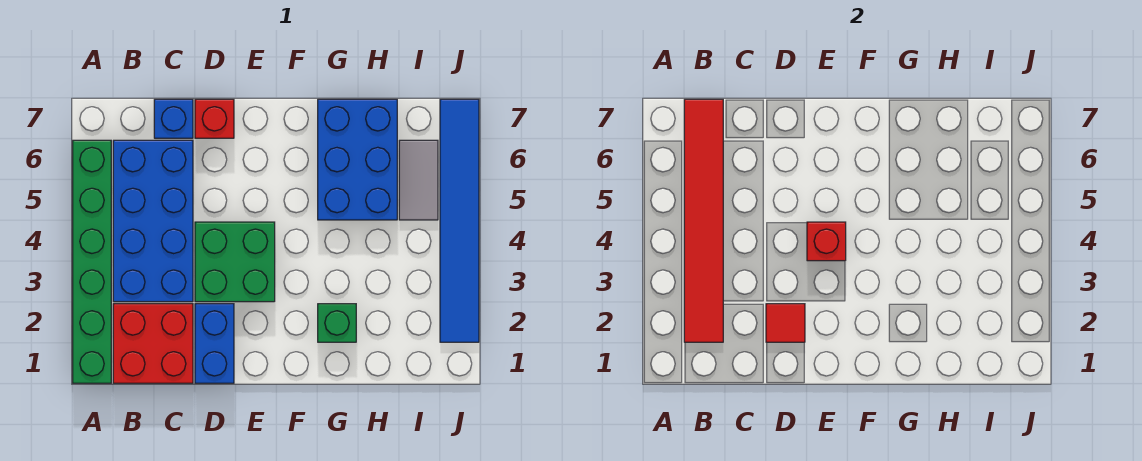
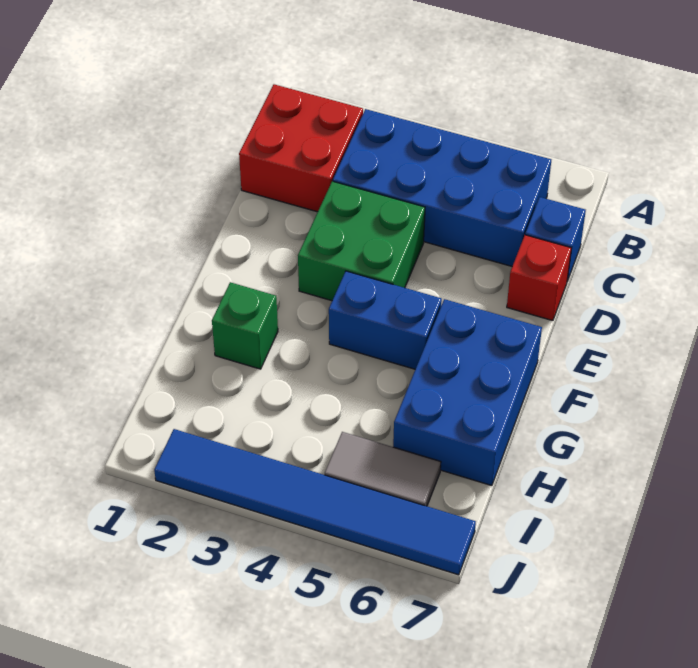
green 1x6 brick [73,140,111,383] -> none
red 1x6 tile [684,99,723,342] -> none
blue 1x2 brick [195,304,234,383] -> blue 1x2 brick moved to [329,271,442,369]
red 1x1 tile [766,304,805,342] -> none
red 1x1 brick [807,222,846,261] -> none
blue 2x3 brick [318,99,397,220] -> blue 2x3 brick turned to [393,299,542,486]

